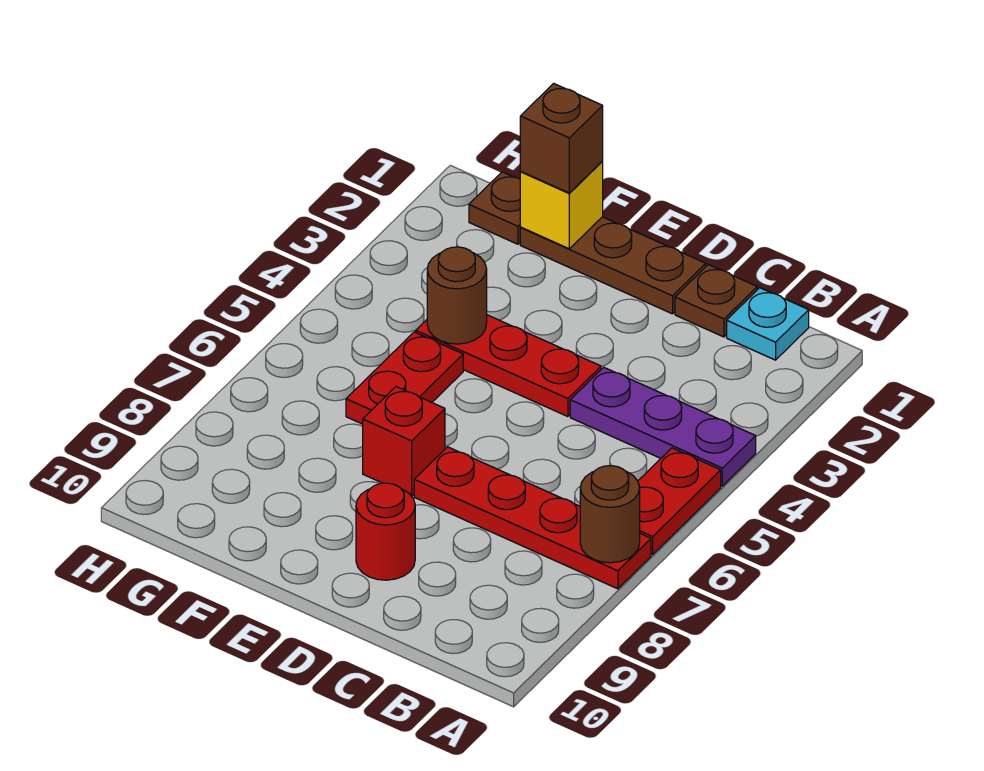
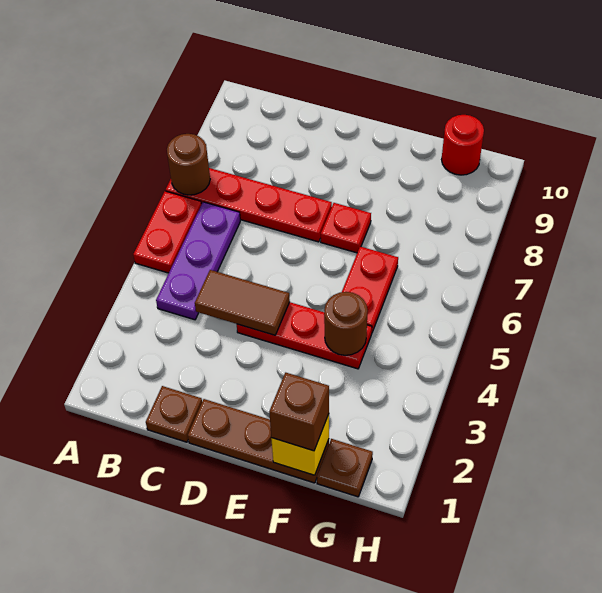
purple 1x3 plate [570,367,756,486] -> purple 1x3 plate turned to [156,202,240,320]
cyan 1x1 plate [727,288,809,360] -> none
none -> brown 1x2 tile [195,270,290,335]
red 1x1 round brick [356,483,415,580] -> red 1x1 round brick moved to [442,115,484,175]
red 1x1 brick [363,387,445,496] -> red 1x1 plate [321,203,371,253]

